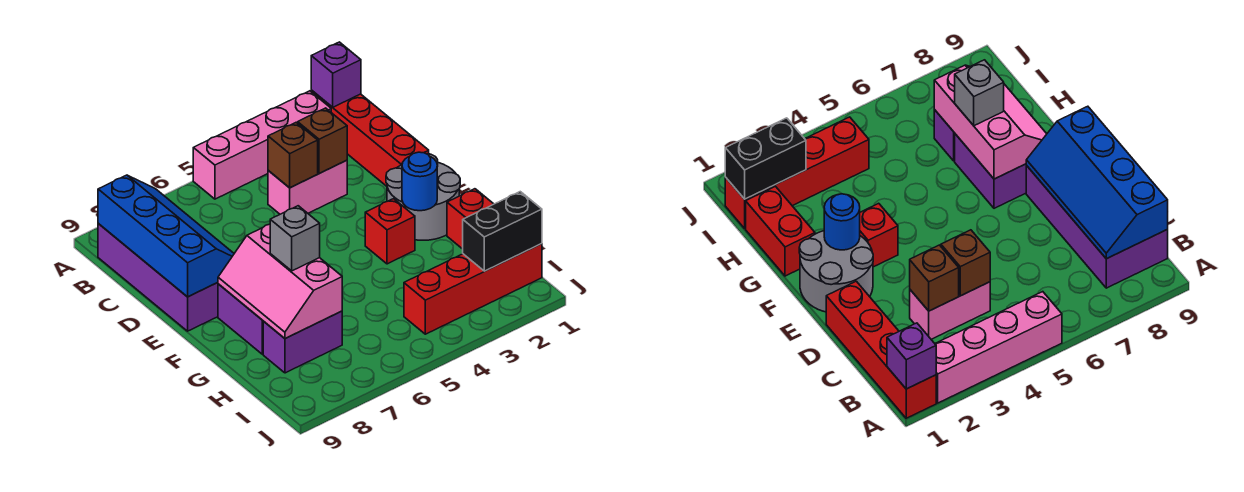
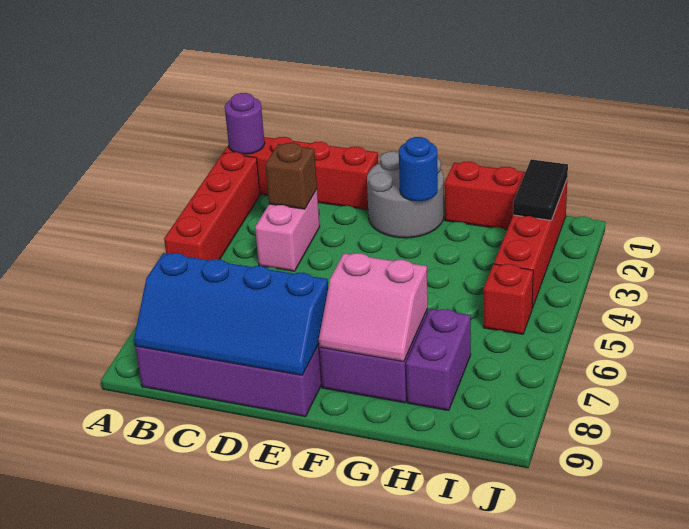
purple 1x1 brick [311,42,361,107] -> purple 1x1 round brick [225,93,265,154]
pink 1x4 brick [193,91,331,199] -> red 1x4 brick [164,152,260,260]
blue 2x4 slope [98,175,234,297] -> blue 2x4 slope turned to [134,253,328,375]
brown 1x1 brick [268,123,318,187] -> none
red 1x1 brick [365,199,415,264] -> red 1x1 brick moved to [483,264,533,334]
pink 2x3 slope [218,224,342,339] -> pink 2x2 slope [319,253,428,362]
grey 1x1 brick [270,206,320,271] -> none
black 1x2 brick [463,192,542,271] -> black 1x2 tile [513,159,568,220]

